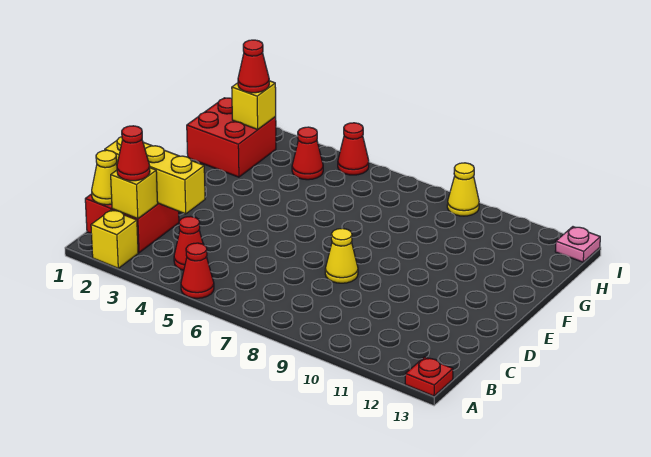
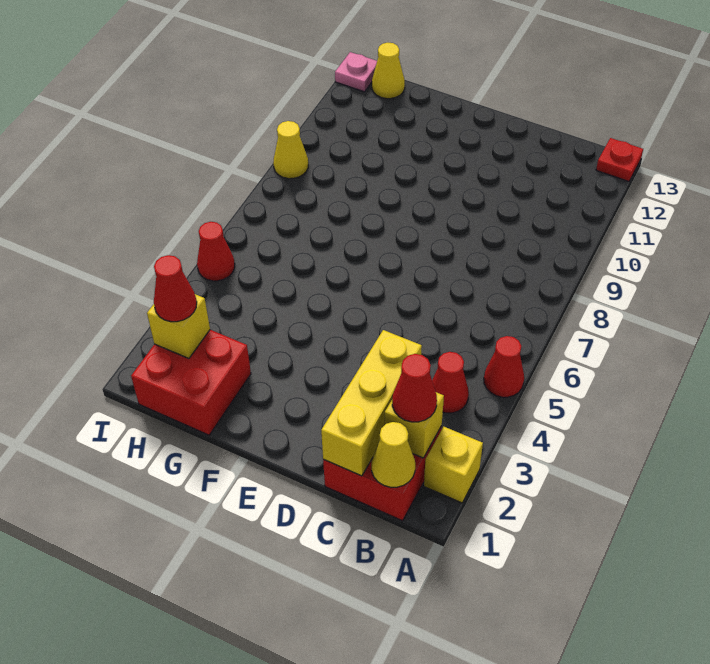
yellow 1x1 cone [325,228,358,283] -> yellow 1x1 cone moved to [372,43,405,99]
red 1x1 cone [292,127,323,180] -> none

